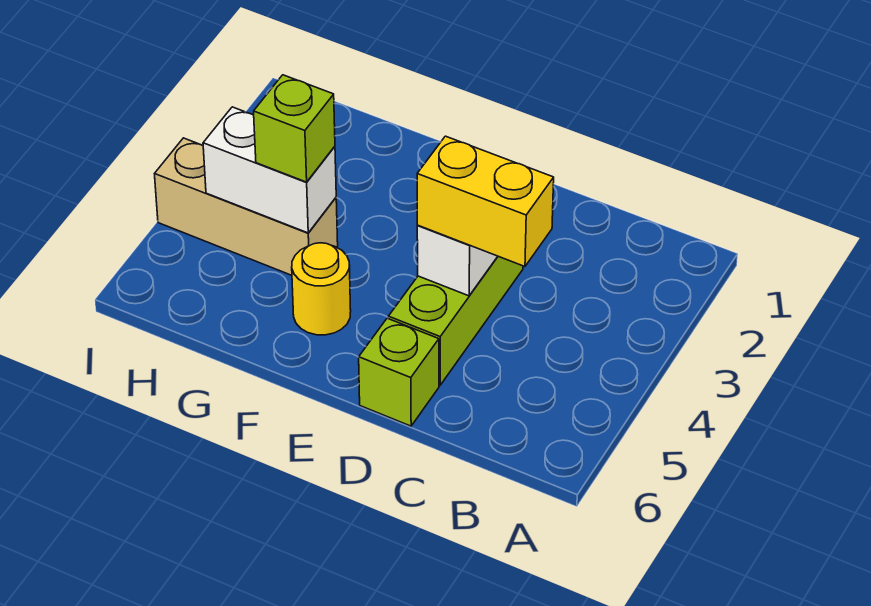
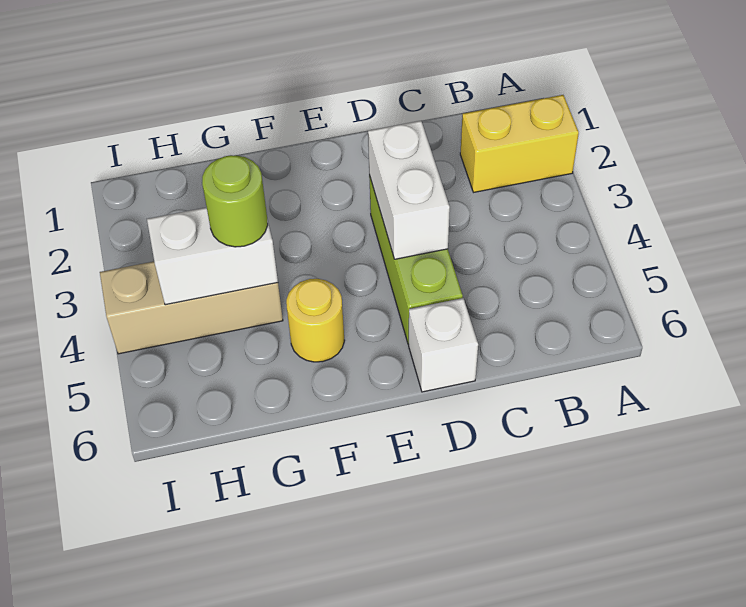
yellow 1x2 brick [417,136,554,266] -> yellow 1x2 brick moved to [460,95,579,192]
lime 1x1 brick [359,318,439,426] -> white 1x1 brick [409,298,478,392]
lime 1x1 brick [254,75,335,182] -> lime 1x1 round brick [202,155,268,247]

